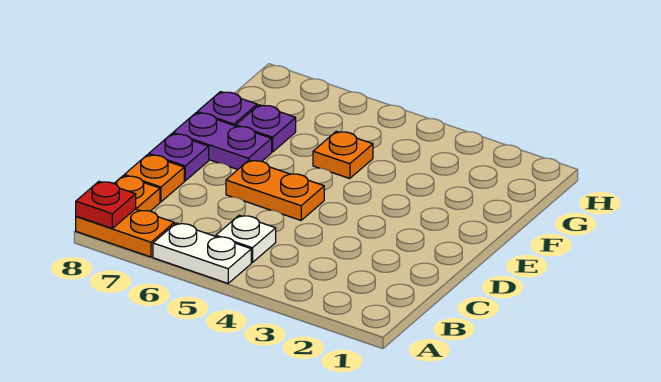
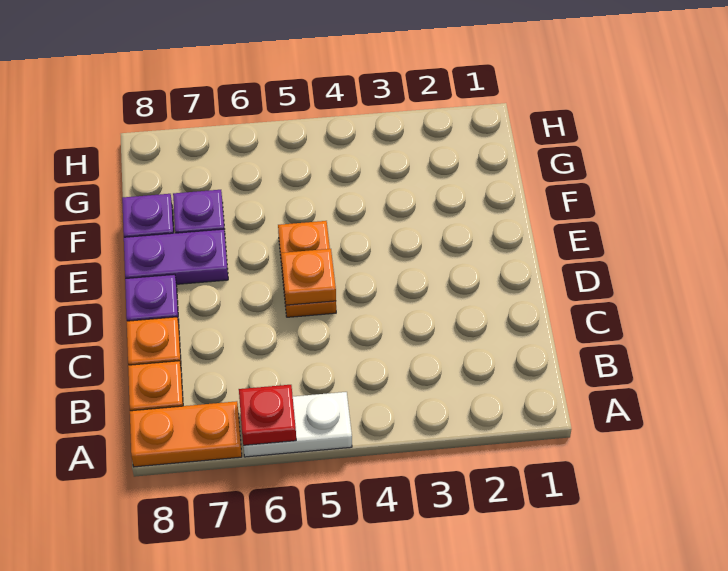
red 1x1 plate [76,181,136,228] -> red 1x1 plate moved to [239,385,296,445]
white 1x1 plate [216,215,276,262] -> none
orange 1x2 plate [226,160,324,220] -> orange 1x2 plate turned to [278,221,336,317]
orange 1x1 plate [313,131,373,179] -> orange 1x1 plate moved to [281,249,336,305]

